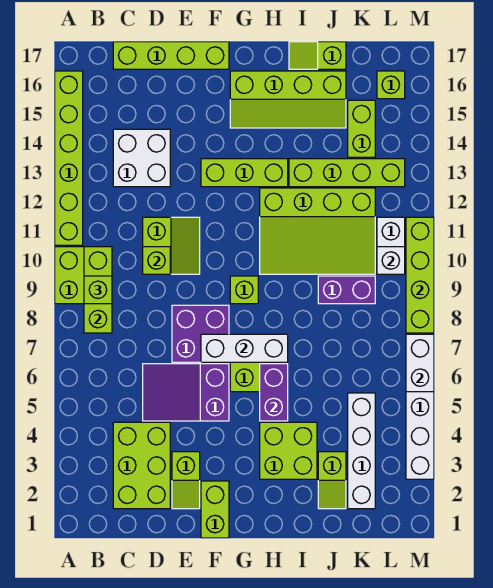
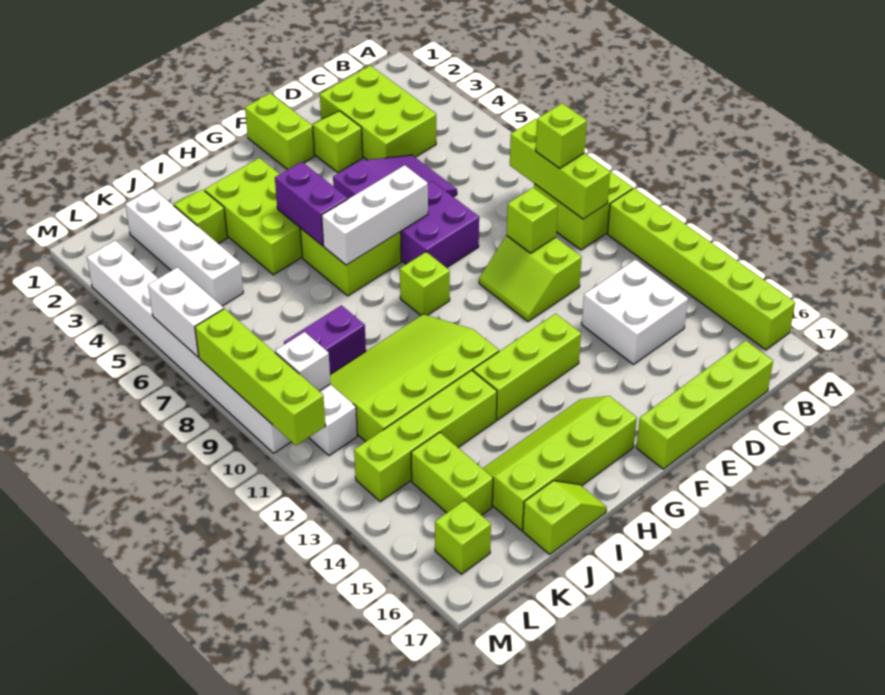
lime 2x2 brick [260,422,317,479] -> lime 2x3 brick [205,158,302,275]

